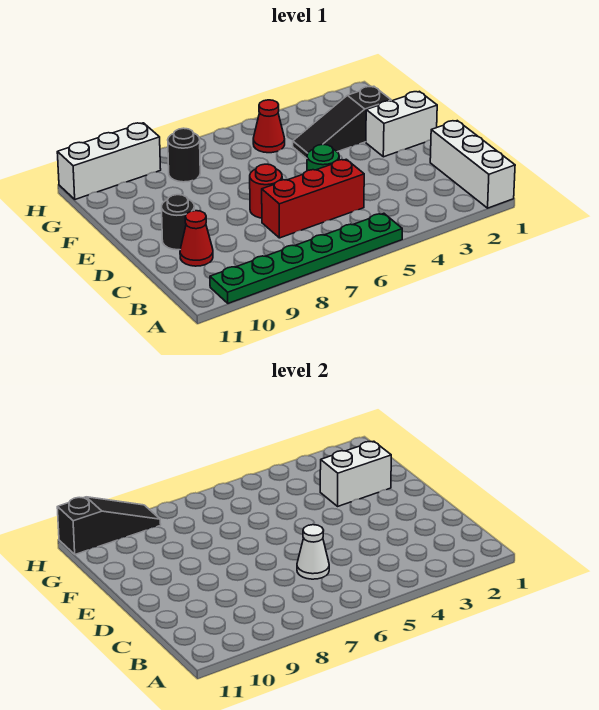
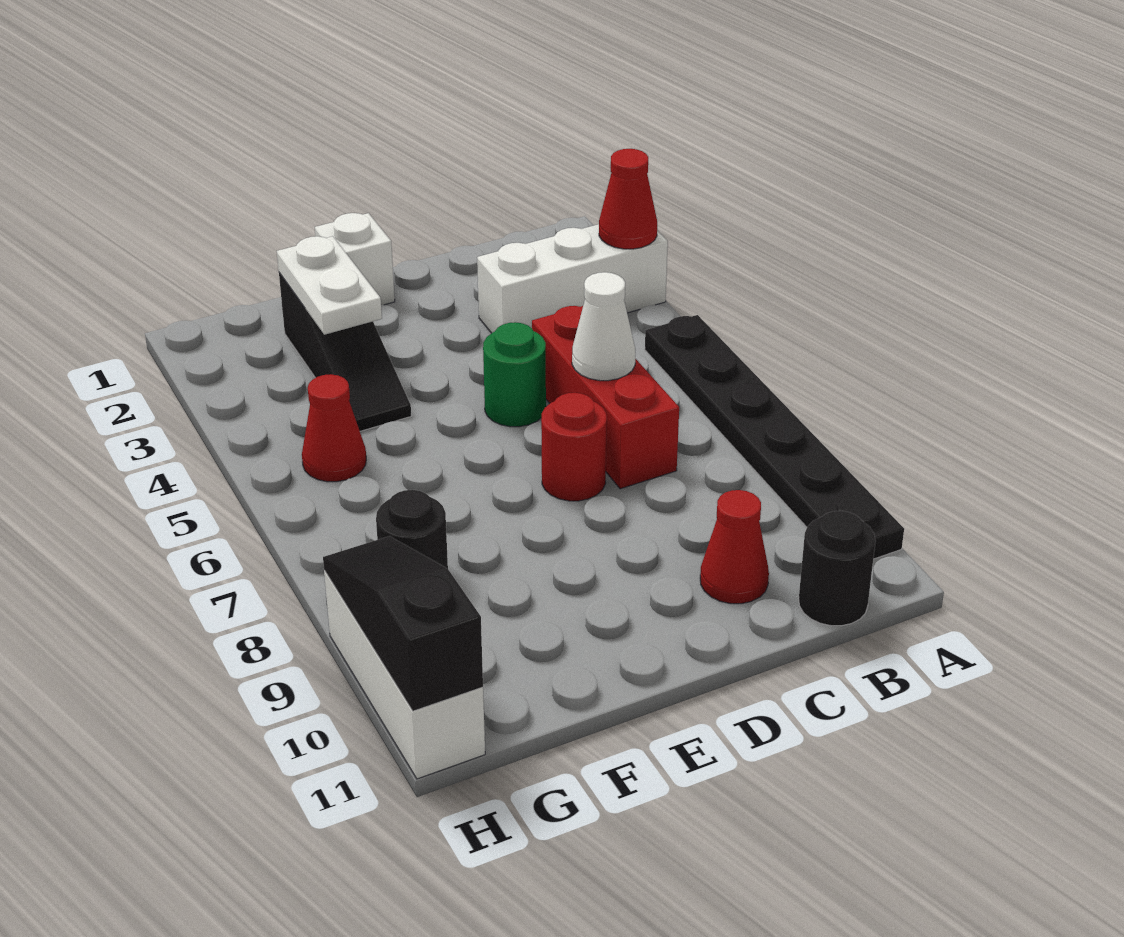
white 1x3 brick [430,121,515,208] -> white 1x3 brick moved to [477,224,668,333]
none -> red 1x1 cone [599,149,657,249]
green 1x6 plate [210,213,402,303] -> black 1x6 plate [645,315,904,559]
black 1x1 round brick [162,195,194,250] -> black 1x1 round brick moved to [799,511,875,626]
white 1x2 brick [366,91,437,157] -> white 1x1 brick [315,213,395,305]
white 1x2 brick [320,441,391,506] -> white 1x2 plate [277,236,382,335]

